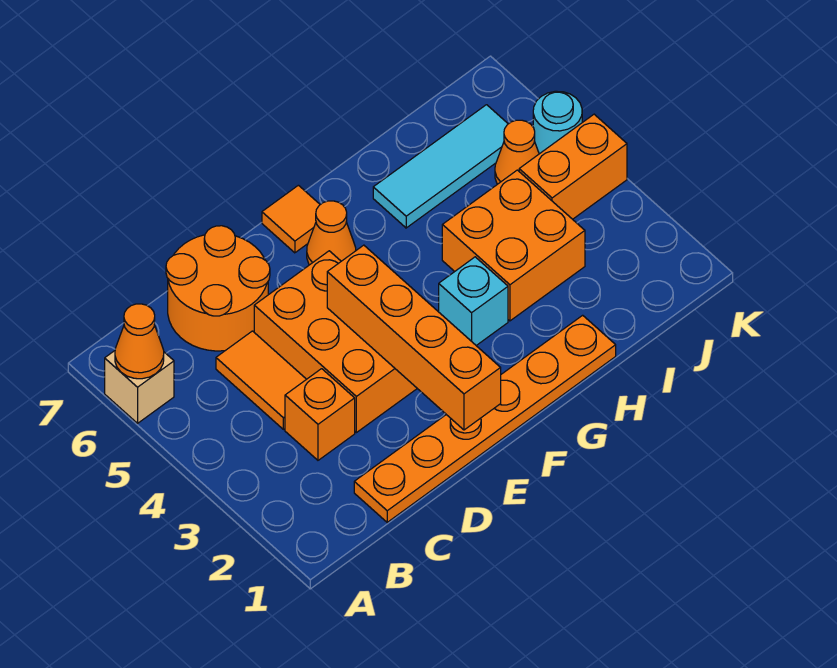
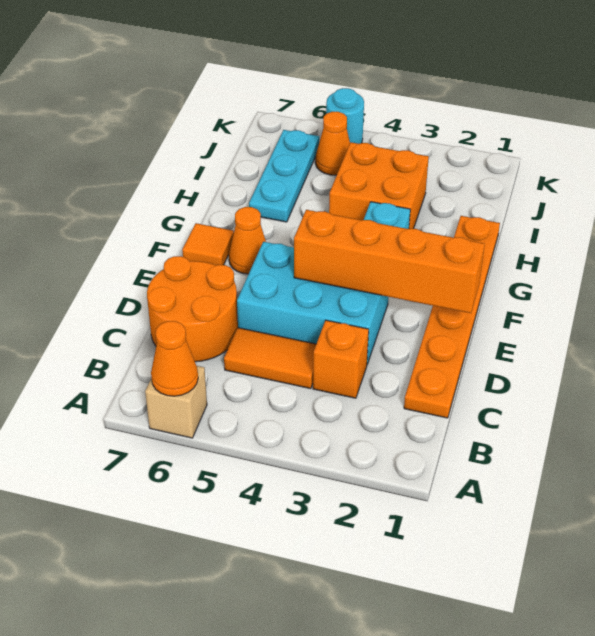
orange 2x3 brick [254,251,417,433] -> cyan 2x3 brick [237,242,388,364]
cyan 1x3 tile [373,105,508,228] -> cyan 1x3 plate [249,130,319,222]
orange 1x2 brick [519,114,627,219] -> none

